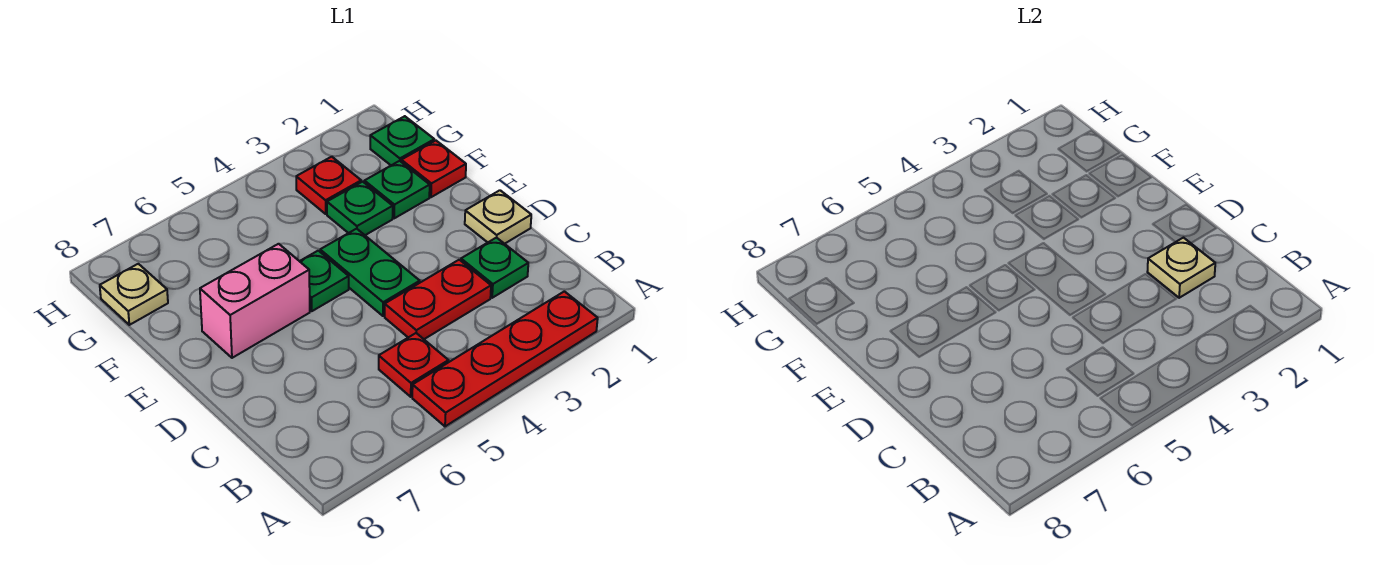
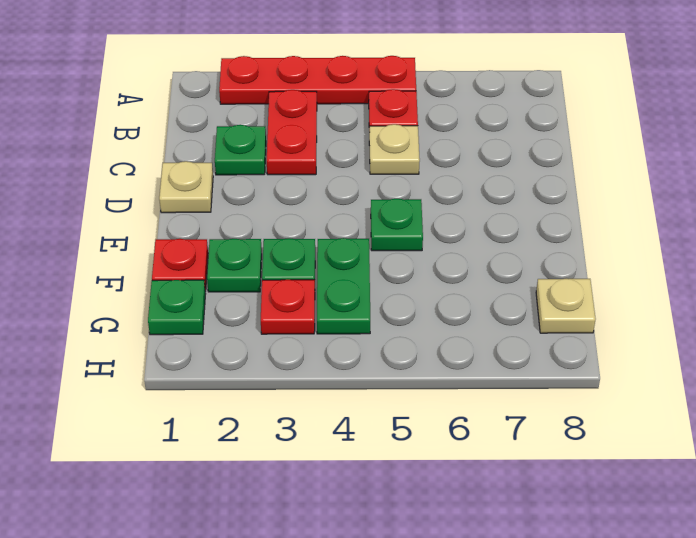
tan 1x1 plate [1147,238,1215,298] -> tan 1x1 plate moved to [369,124,420,174]
red 1x2 plate [385,260,491,339] -> red 1x2 plate turned to [267,90,317,175]
green 1x2 plate [320,229,420,316] -> green 1x2 plate moved to [317,238,370,334]
pink 1x2 brick [200,244,310,358] -> none

